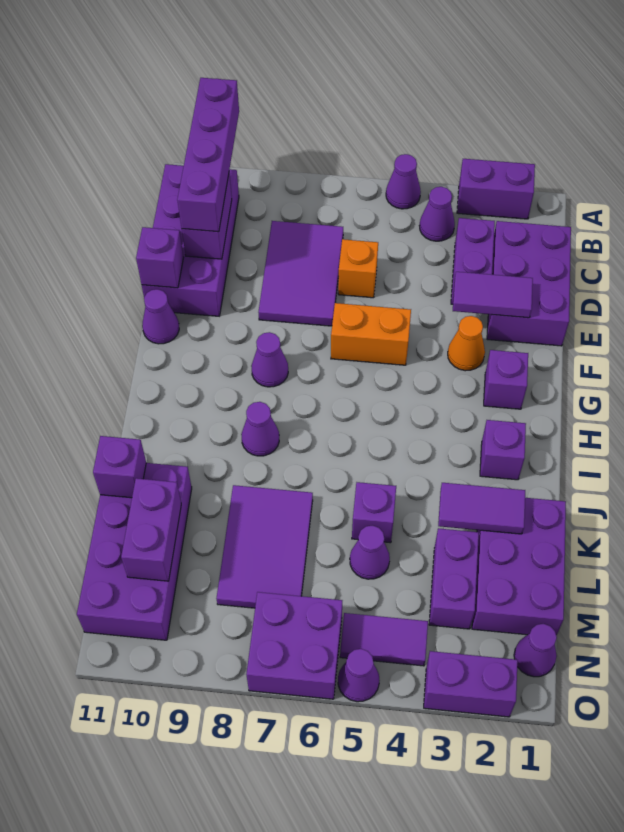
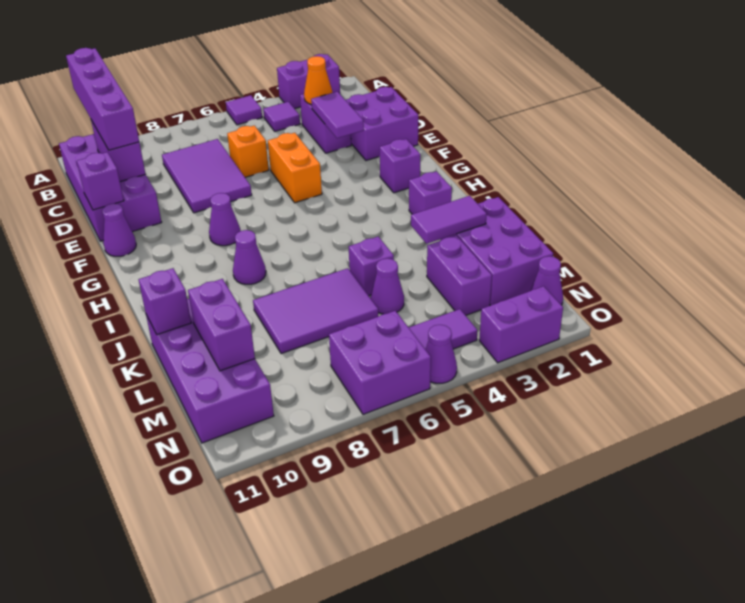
purple 1x1 cone [386,154,421,209] -> purple 1x1 tile [226,95,262,125]
purple 1x1 cone [419,187,455,241] -> purple 1x1 tile [263,102,300,131]
purple 2x3 brick [487,221,571,346] -> purple 2x2 brick [346,87,418,161]
purple 1x2 tile [453,272,533,318] -> purple 1x2 tile turned to [311,92,364,138]
orange 1x1 cone [448,316,485,371] -> orange 1x1 cone moved to [304,56,332,105]
orange 1x2 brick [331,303,411,365] -> orange 1x2 brick turned to [268,133,322,203]
purple 2x3 tile [216,485,313,608] -> purple 2x3 tile turned to [253,268,378,354]

